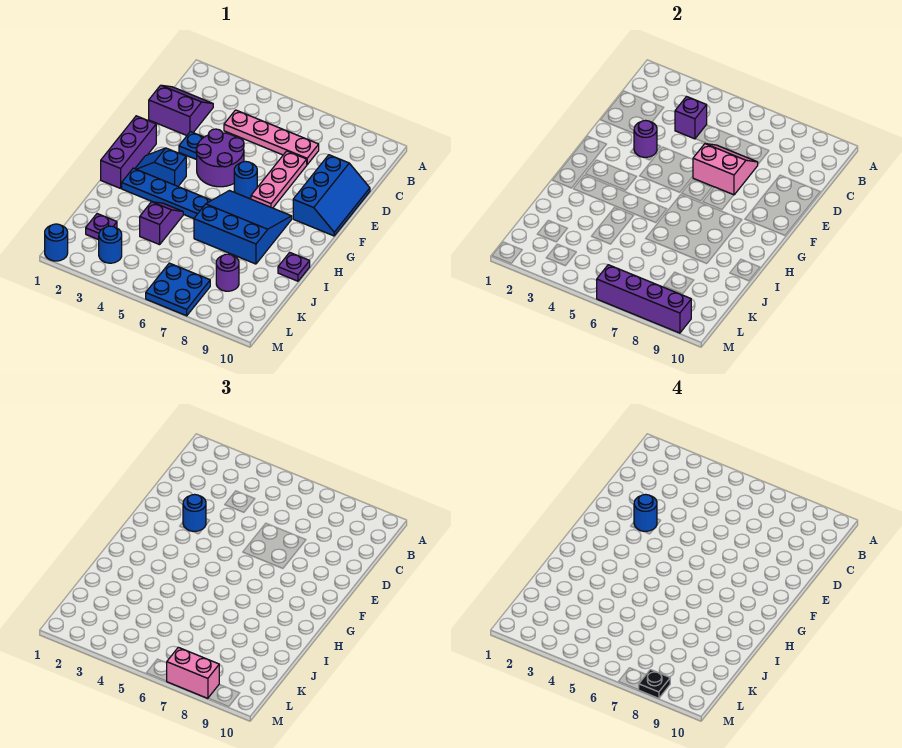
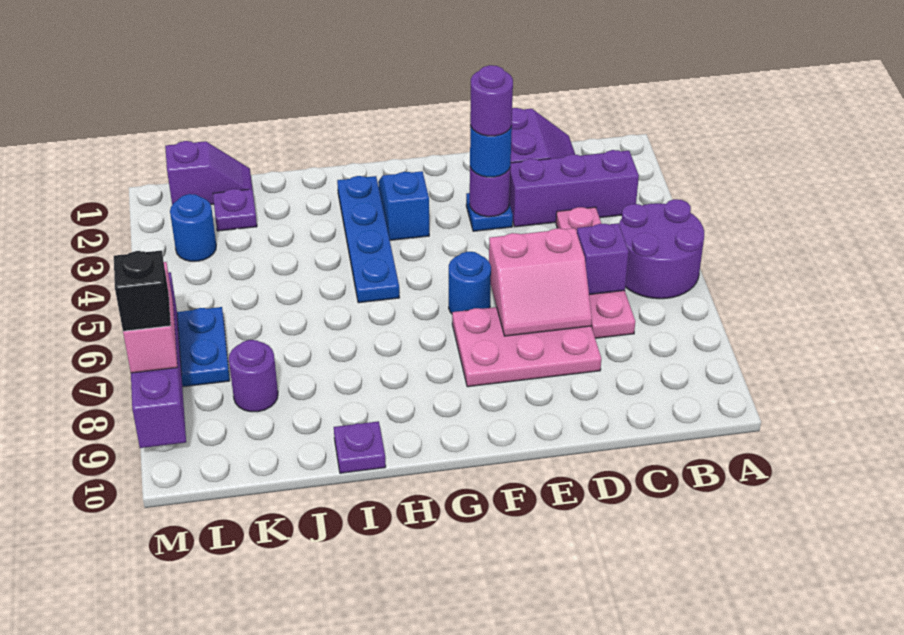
purple 1x1 brick [675,97,707,139] -> purple 1x1 brick moved to [577,223,629,295]
pink 2x2 slope [693,143,758,195] -> pink 2x2 slope turned to [489,228,592,336]
pink 1x3 plate [251,151,307,208] -> pink 2x3 plate [452,307,601,387]
blue 2x3 slope [293,155,370,236] -> none
blue 1x1 round brick [634,494,657,531] -> purple 1x1 round brick [470,65,513,136]
purple 2x2 round brick [196,129,244,187] -> purple 2x2 round brick moved to [619,199,704,299]
purple 1x3 brick [101,116,156,188] -> purple 1x3 brick moved to [509,150,639,227]
blue 3x3 slope [194,191,292,264] -> none
purple 1x2 slope [140,202,183,245] -> purple 1x2 slope moved to [165,141,252,205]
blue 1x1 round brick [45,224,68,261] -> none
black 1x1 plate [639,670,670,698] -> black 1x1 brick [114,251,171,331]

